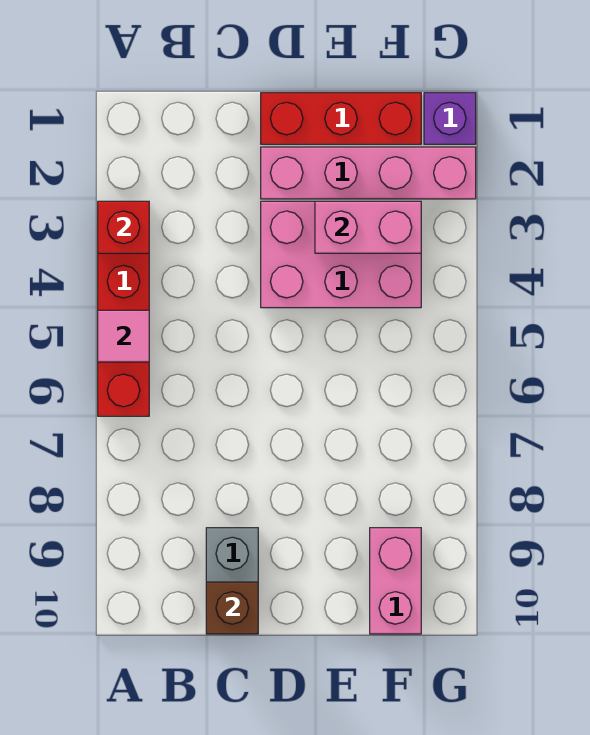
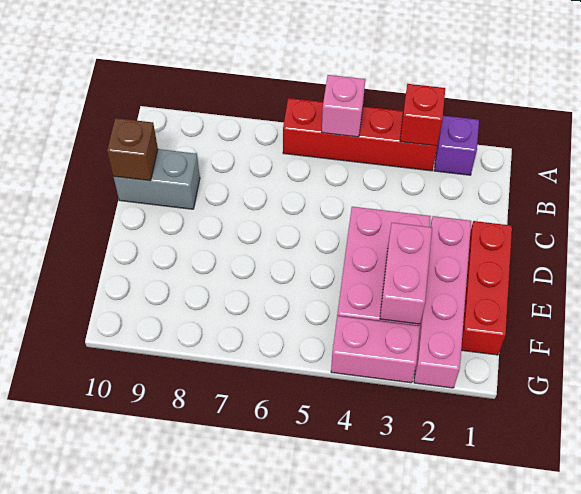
pink 1x1 tile [98,310,149,362] -> pink 1x1 brick [322,75,365,137]
pink 1x2 brick [370,528,421,634] -> pink 1x2 brick moved to [331,316,420,383]
purple 1x1 brick [424,93,476,144] -> purple 1x1 brick moved to [434,116,479,175]

